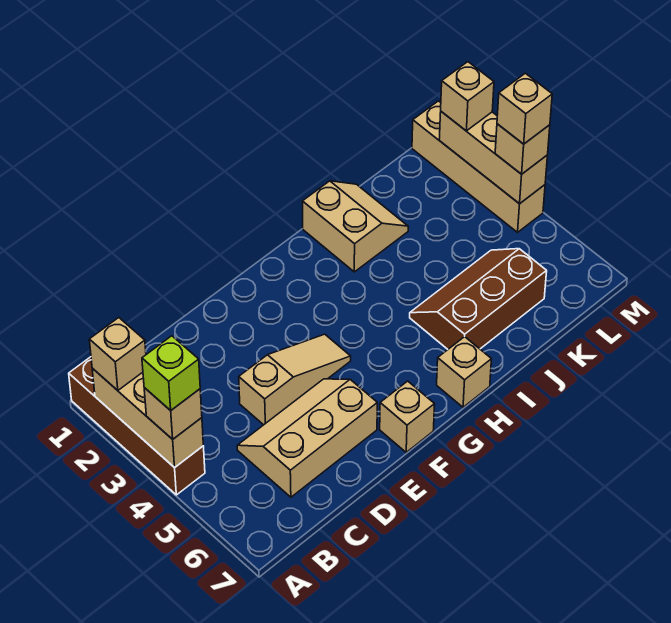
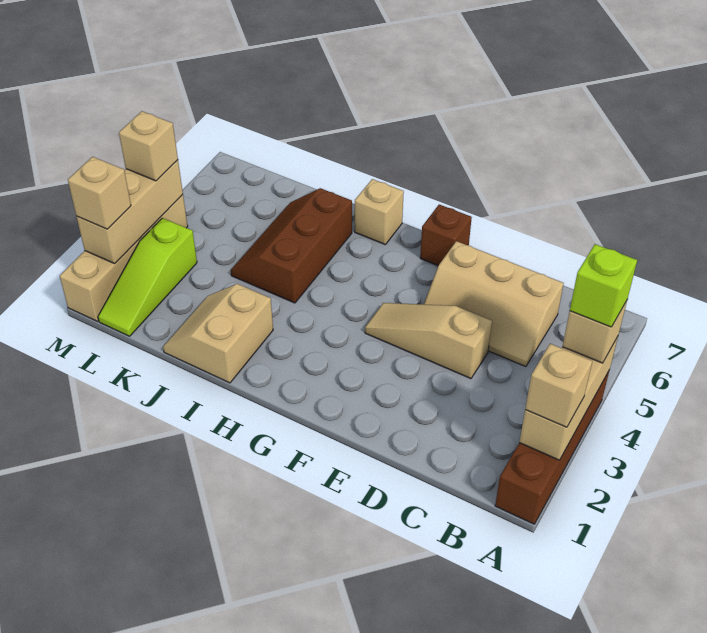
tan 1x1 brick [380,381,435,452] -> brown 1x1 brick [420,205,472,266]
brown 2x3 slope [410,249,547,349] -> brown 2x3 slope turned to [231,188,352,303]
none -> lime 1x3 slope [98,218,197,336]
tan 1x1 brick [497,73,552,144] -> none

